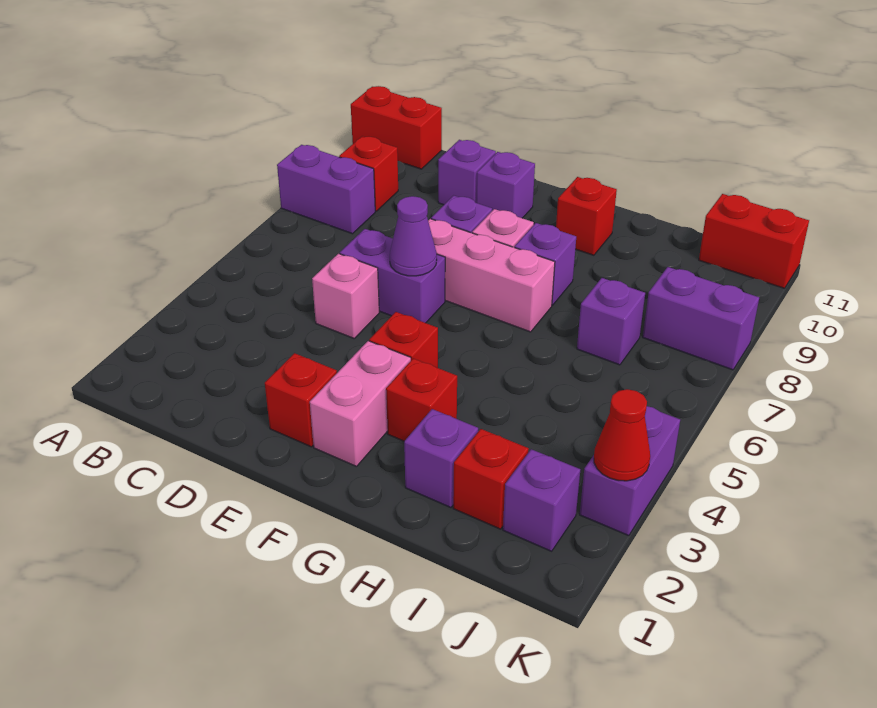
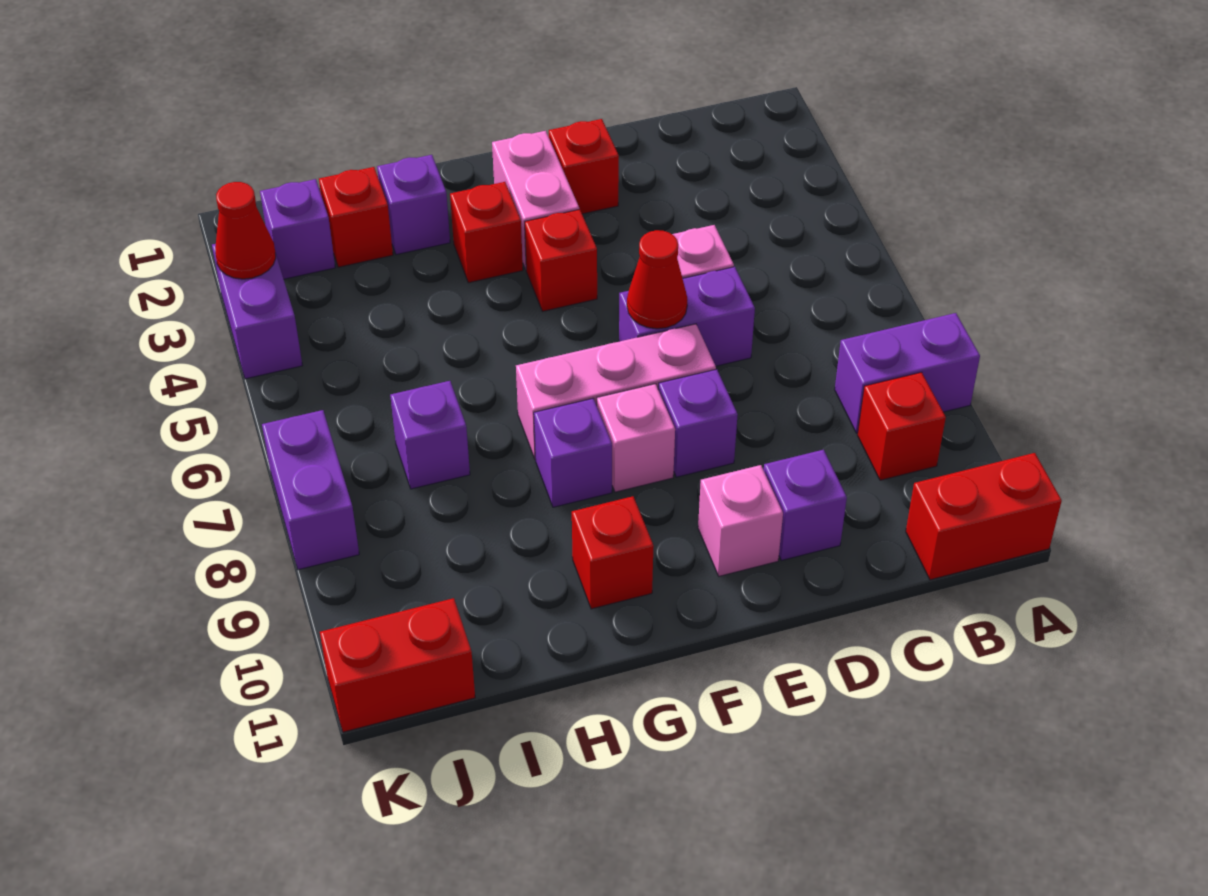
purple 1x1 cone [390,196,437,276] -> red 1x1 cone [627,230,687,329]
purple 1x1 brick [476,152,535,218] -> pink 1x1 brick [698,465,783,576]
purple 1x2 brick [643,267,759,370] -> purple 1x2 brick turned to [262,410,359,570]

